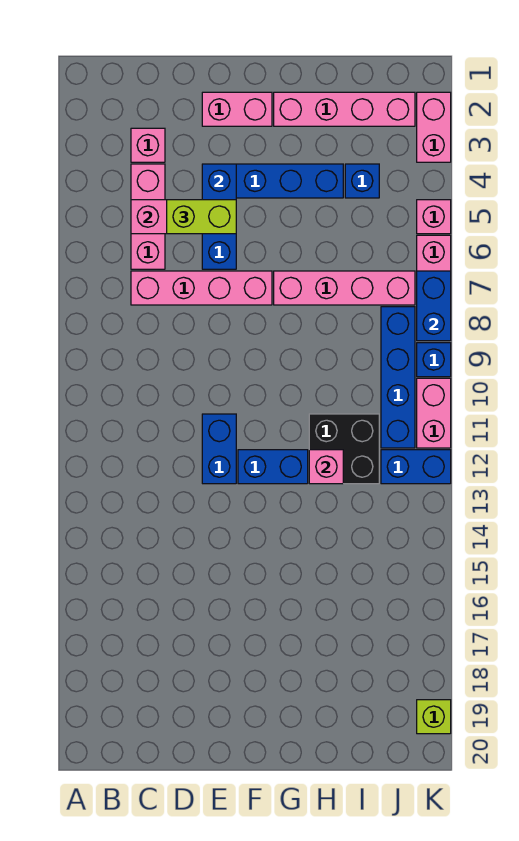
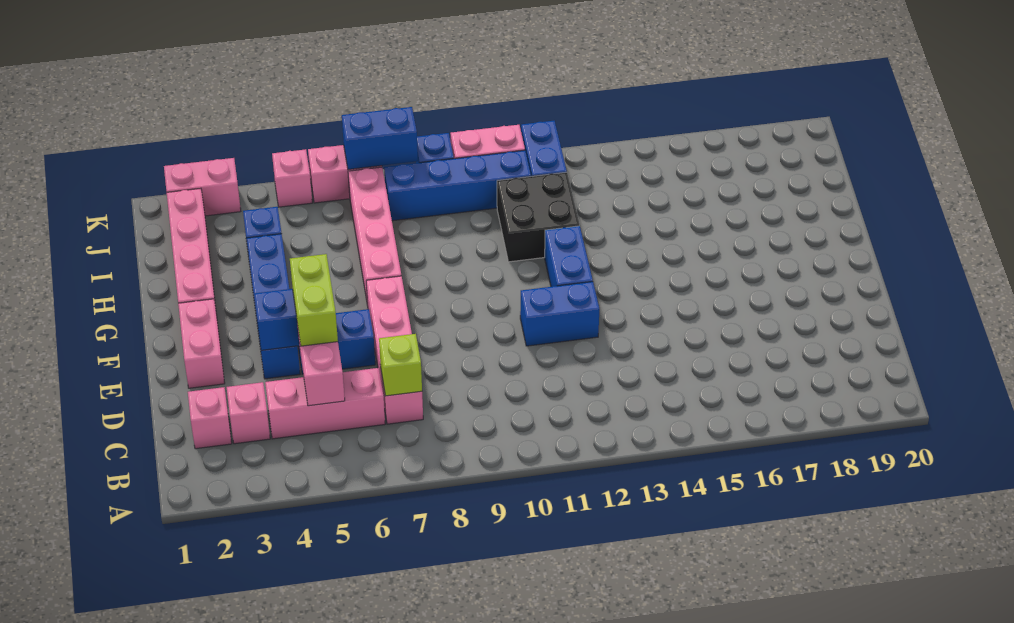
pink 1x1 brick [309,450,343,484] -> pink 1x1 brick moved to [188,387,232,449]
lime 1x1 brick [417,700,451,734] -> lime 1x1 brick moved to [379,334,422,396]

